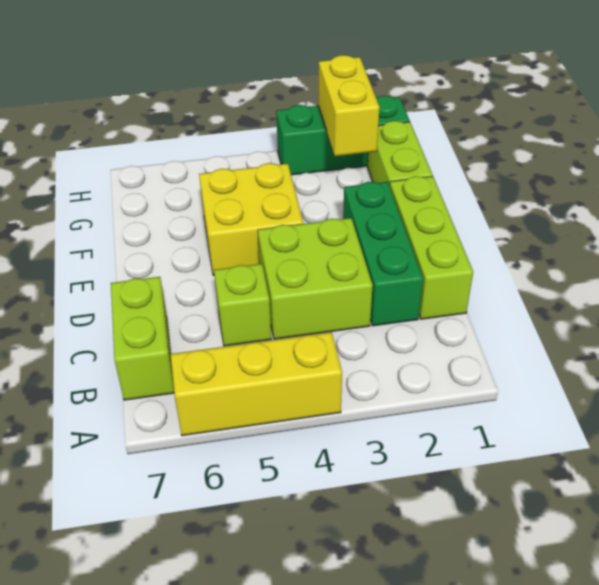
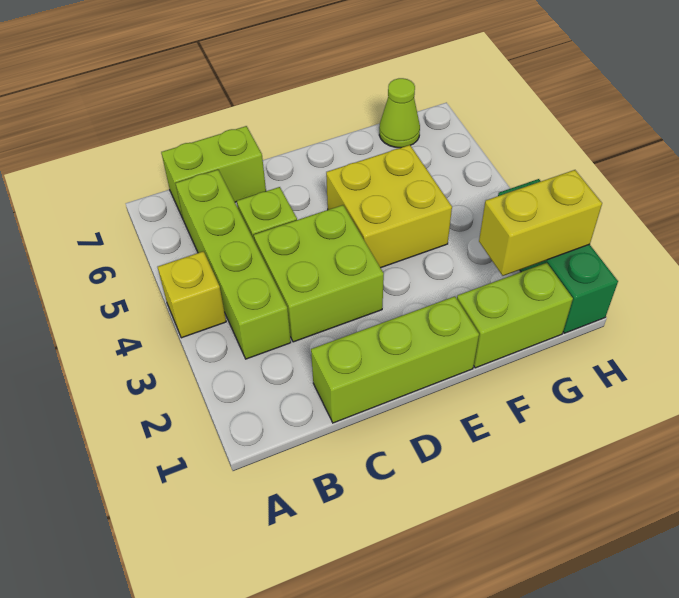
yellow 1x3 brick [171,332,342,436] -> yellow 1x1 brick [158,251,226,338]
none -> lime 1x4 brick [175,170,291,359]
green 1x3 brick [343,182,423,326] -> none
none -> lime 1x1 cone [379,78,420,148]

